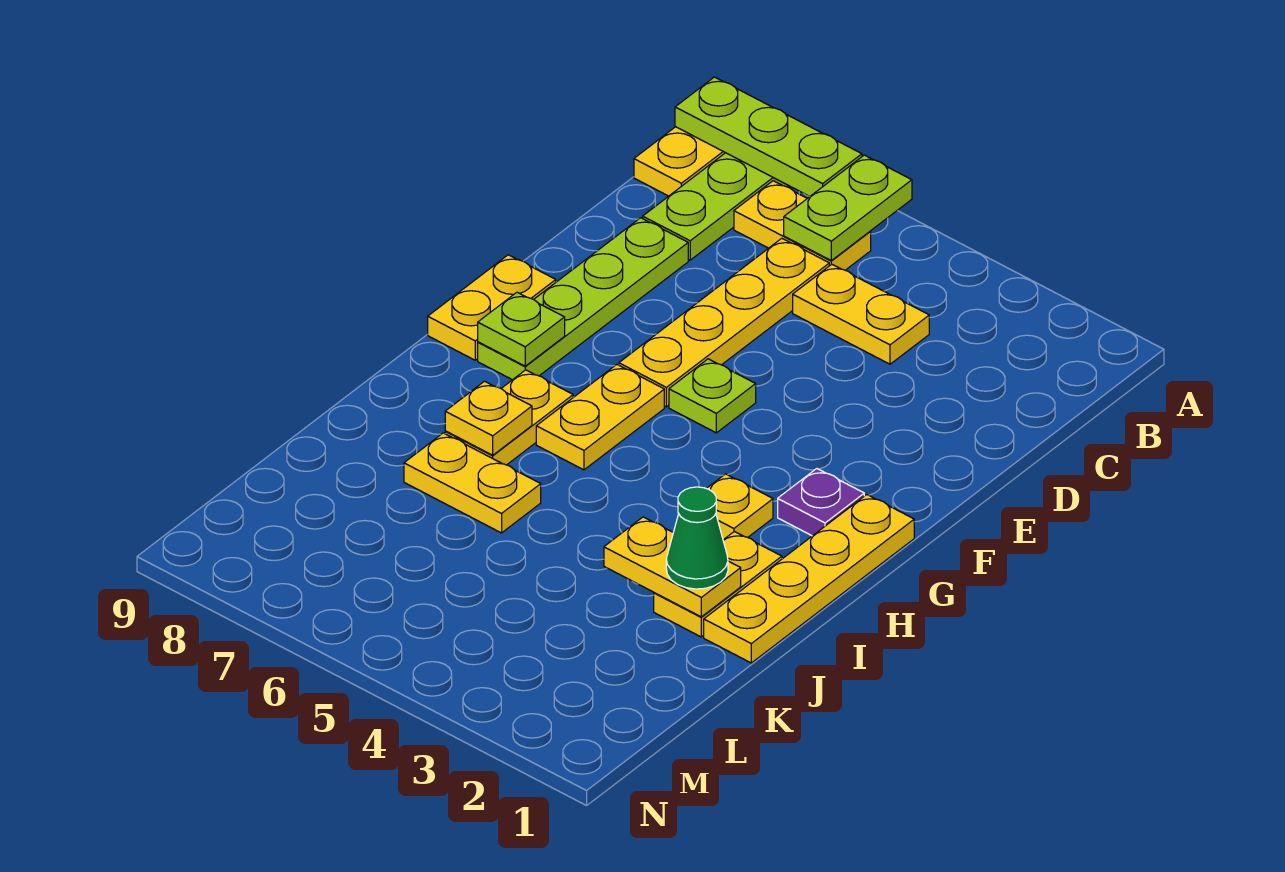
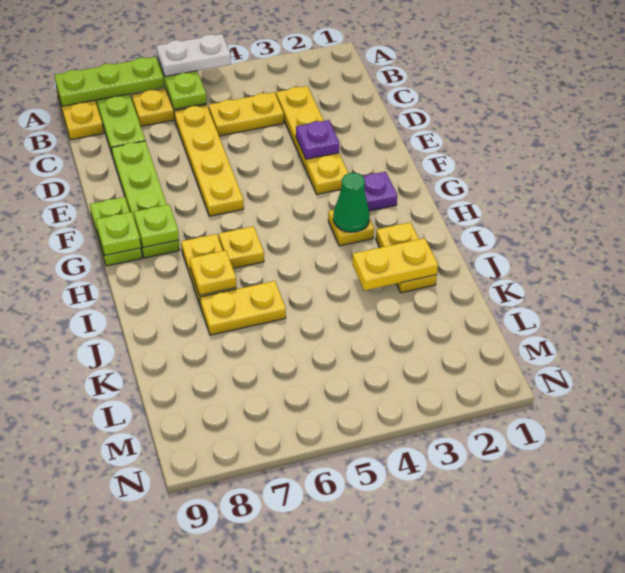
none -> white 1x2 plate [157,34,231,76]
none -> purple 1x1 plate [296,120,340,159]
lime 1x1 plate [669,359,756,433] -> lime 1x1 plate moved to [96,212,141,255]
yellow 1x2 plate [428,255,556,360] -> lime 1x2 plate [90,197,142,266]
yellow 1x4 plate [704,495,914,663] -> yellow 1x4 plate moved to [276,86,348,194]
yellow 1x2 plate [536,365,664,470] -> yellow 1x1 plate [219,226,264,268]
green 1x1 cone [666,487,728,589] -> green 1x1 cone moved to [333,173,370,232]

